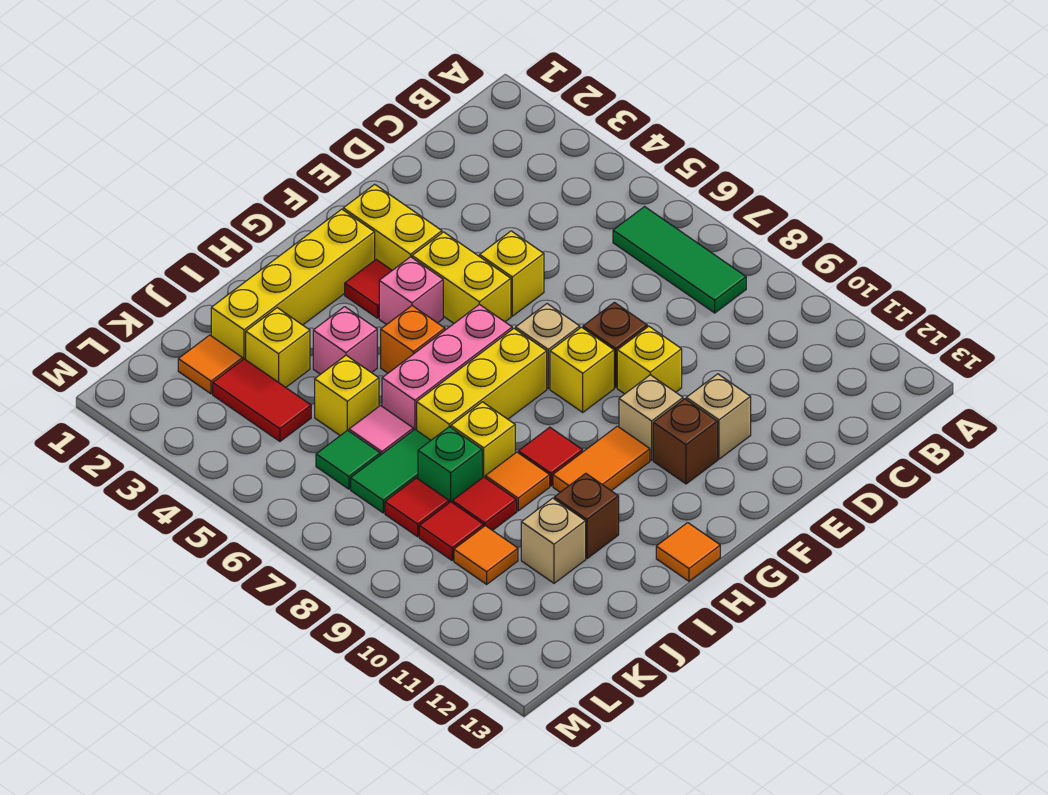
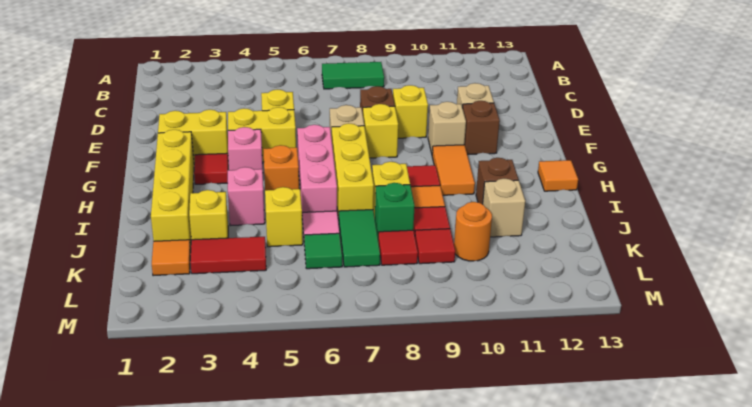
green 1x3 tile [613,207,746,313] -> green 1x2 tile [322,62,384,89]
orange 1x1 tile [454,526,518,584] -> orange 1x1 round brick [454,202,492,261]

